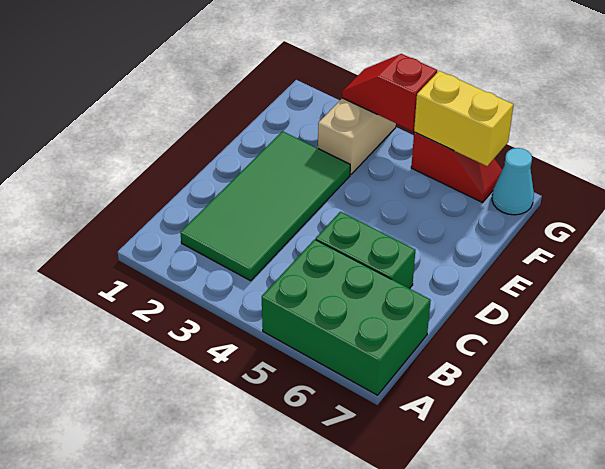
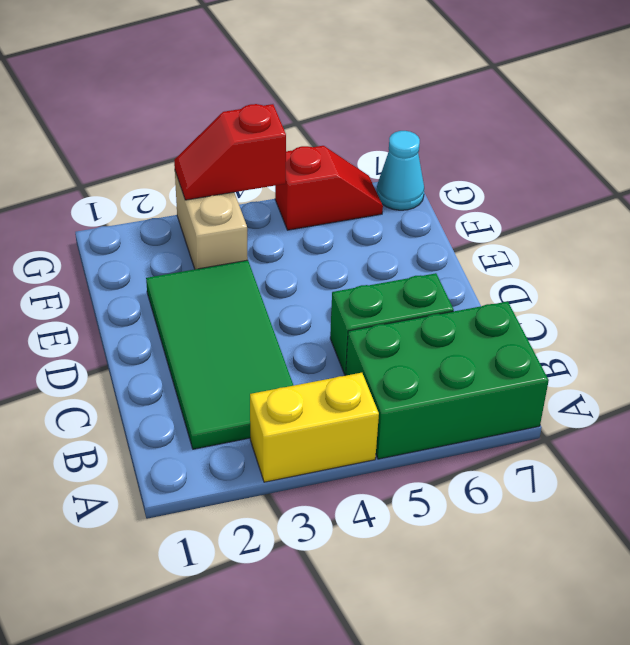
yellow 1x2 brick [414,71,514,166] -> yellow 1x2 brick moved to [250,373,379,482]

